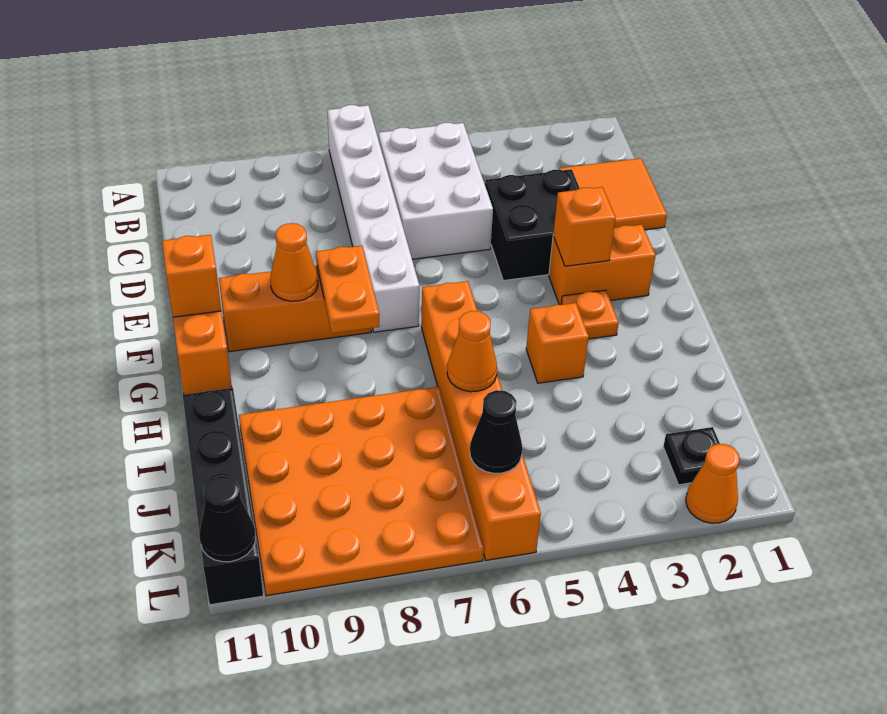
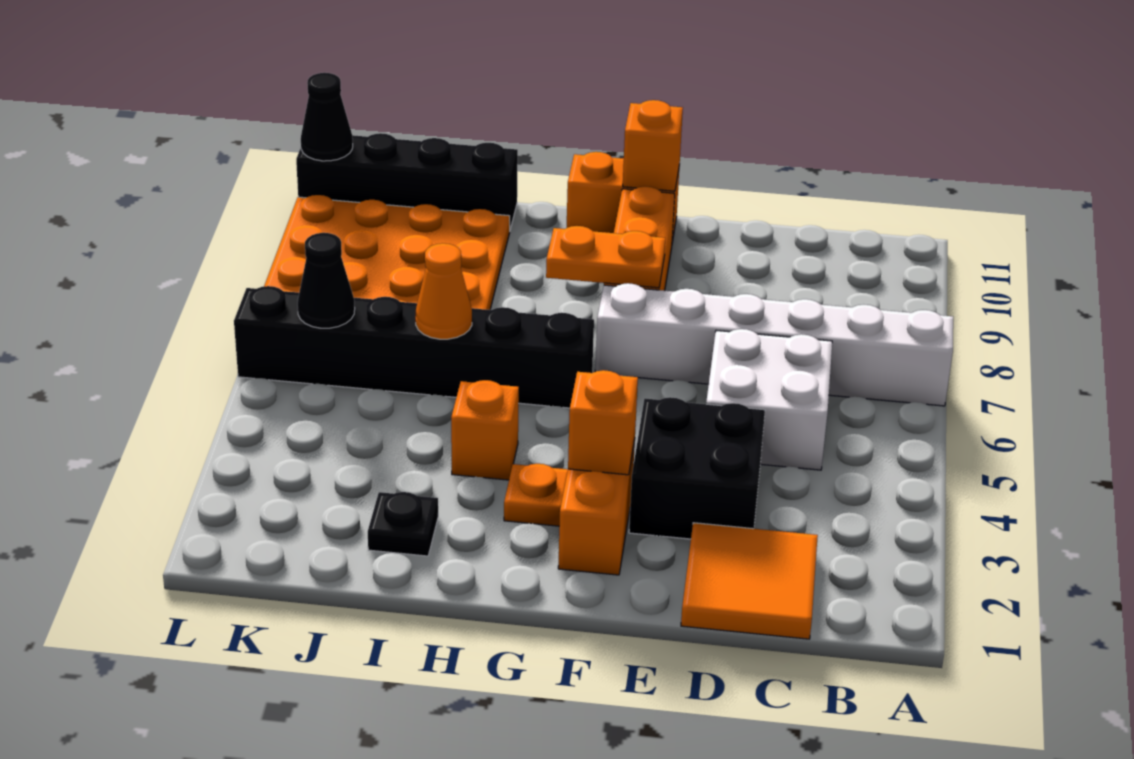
white 2x3 brick [379,123,493,259] -> white 2x2 brick [706,329,832,470]
orange 1x1 cone [270,223,318,301] -> none
orange 1x6 brick [421,281,541,560] -> black 1x6 brick [234,286,594,408]
black 1x1 plate [663,427,720,485] -> black 1x1 plate moved to [368,492,438,556]
orange 1x1 cone [686,444,739,523] -> none

